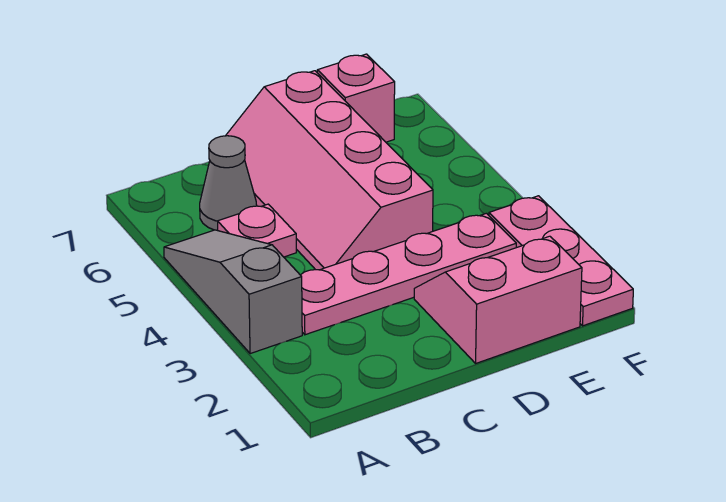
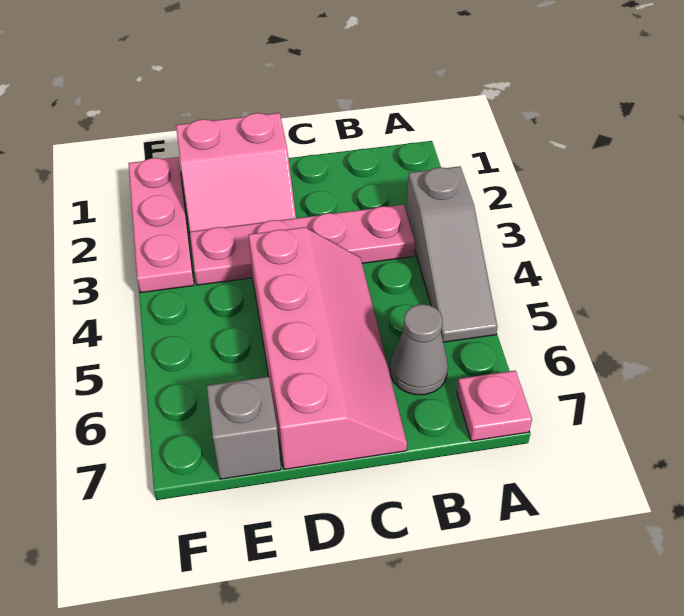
pink 1x1 plate [218,204,296,257] -> pink 1x1 plate moved to [457,371,532,441]
pink 1x1 brick [317,54,395,142] -> grey 1x1 brick [207,377,281,479]

